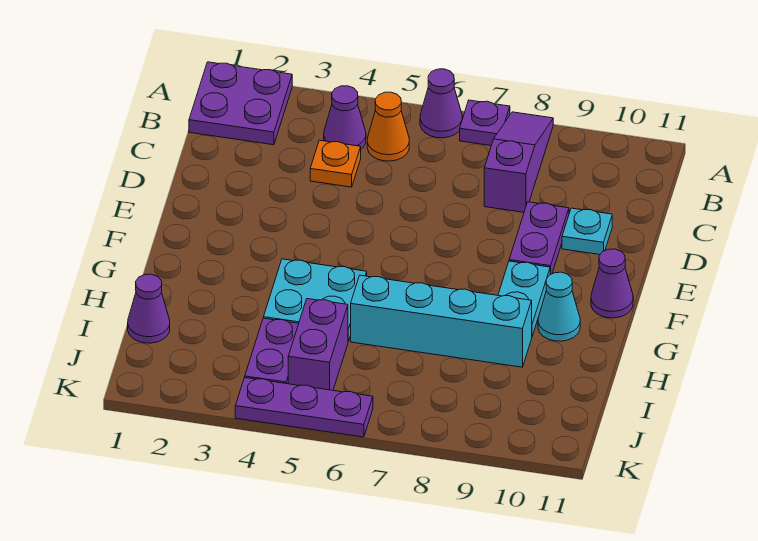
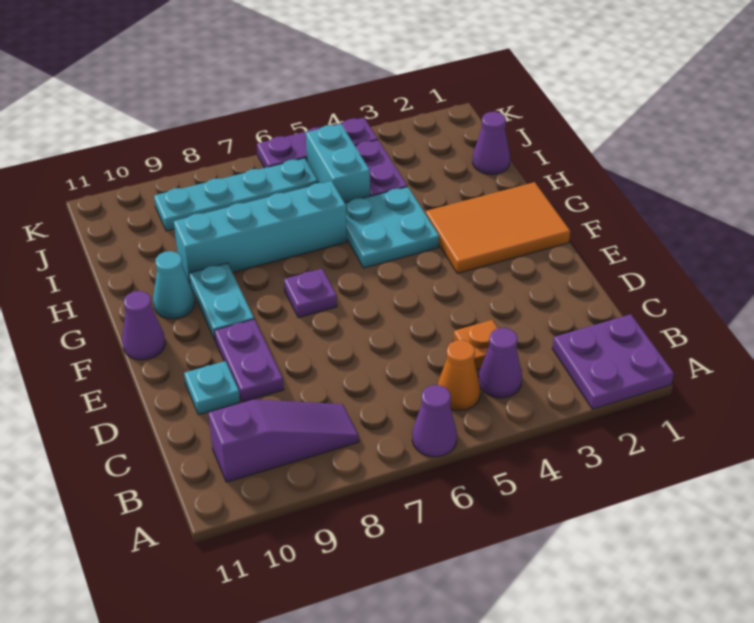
purple 1x1 plate [460,100,510,146] -> purple 1x1 plate moved to [284,269,337,318]
purple 1x3 slope [484,112,553,212] -> purple 1x3 slope turned to [208,399,359,482]
none -> orange 2x3 tile [426,182,570,274]
purple 1x2 brick [288,299,348,390] -> cyan 1x2 brick [306,124,370,203]
none -> cyan 1x4 plate [154,158,318,231]

